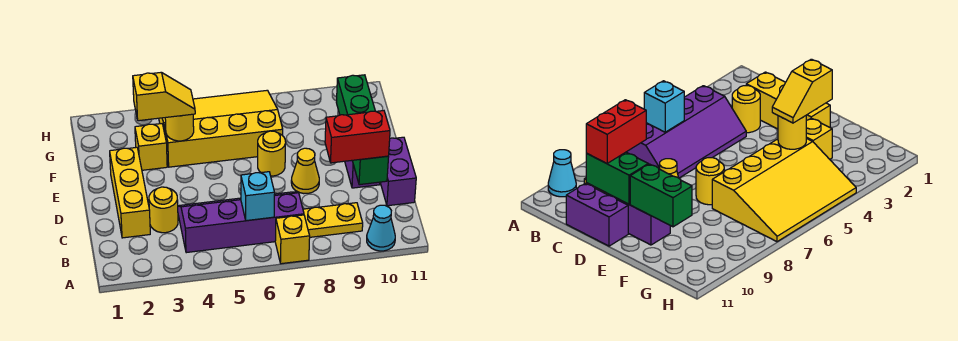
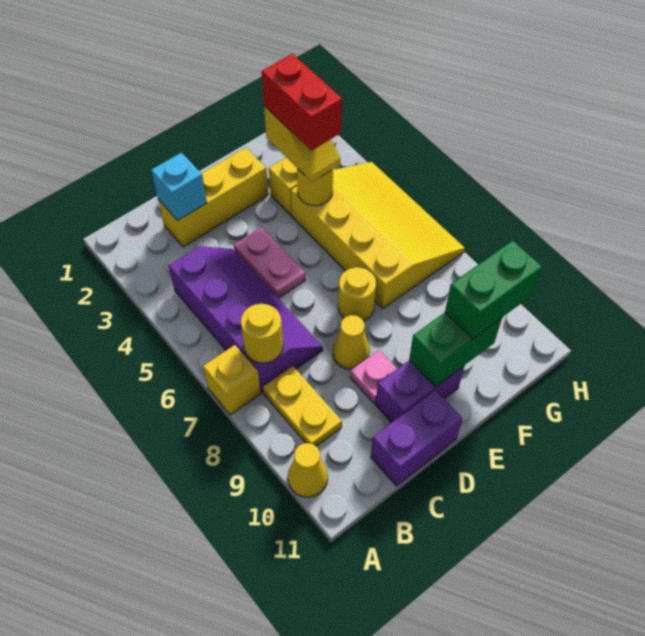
cyan 1x1 cone [367,205,395,251] -> yellow 1x1 cone [288,443,328,497]
cyan 1x1 brick [241,172,275,221] -> cyan 1x1 brick moved to [151,153,207,220]
yellow 1x1 round brick [149,187,178,233] -> yellow 1x1 round brick moved to [241,304,283,363]
red 1x2 brick [325,110,390,163] -> red 1x2 brick moved to [262,54,342,151]
green 1x2 brick [352,156,389,185] -> green 1x2 brick moved to [445,240,542,339]
none -> pink 1x2 plate [234,227,305,298]
none -> pink 1x1 plate [350,350,397,404]

